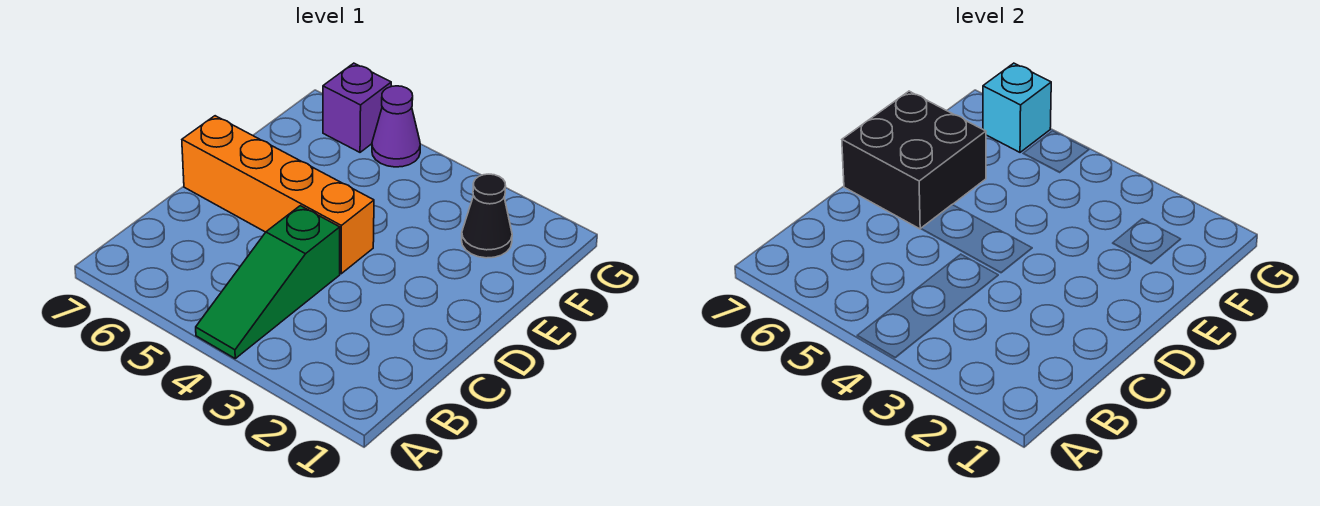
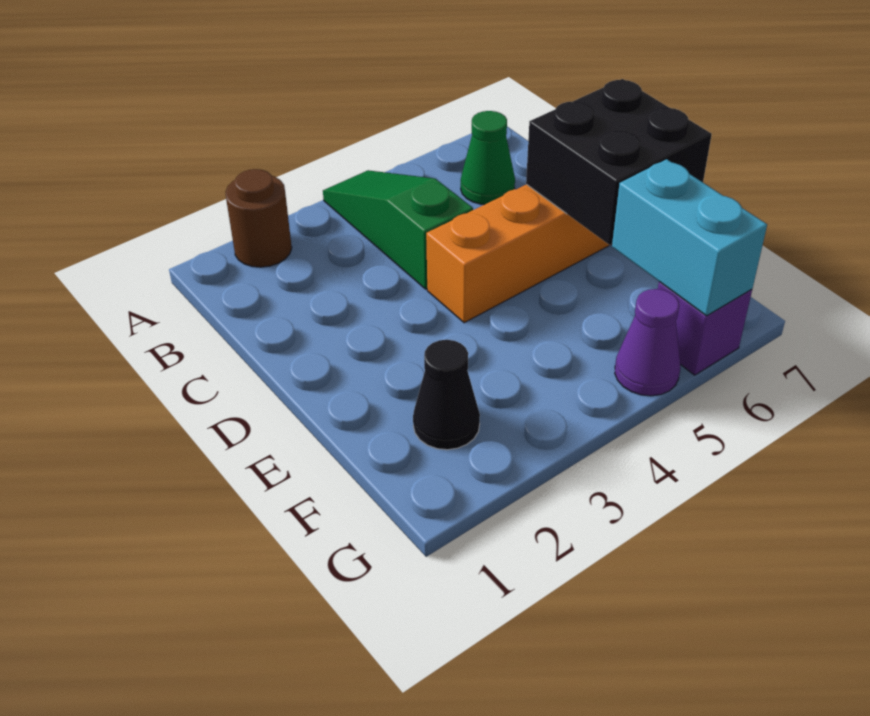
none -> brown 1x1 round brick [225,169,292,267]
none -> green 1x1 cone [461,111,515,205]
cyan 1x1 brick [983,63,1051,152] -> cyan 1x2 brick [612,159,767,316]

